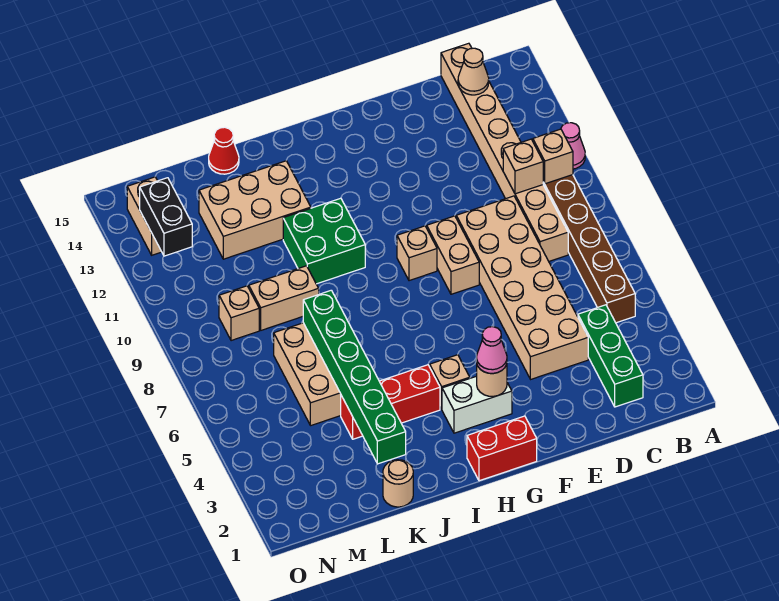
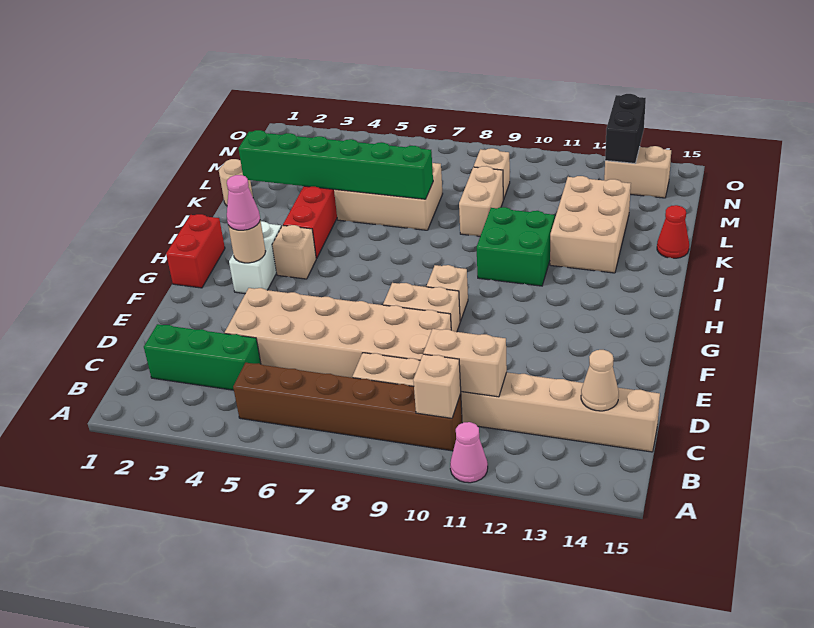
tan 1x1 brick [503,139,543,194] -> tan 1x2 brick [423,329,507,397]
black 1x2 brick [140,178,192,256] -> black 1x2 brick turned to [605,94,646,164]

